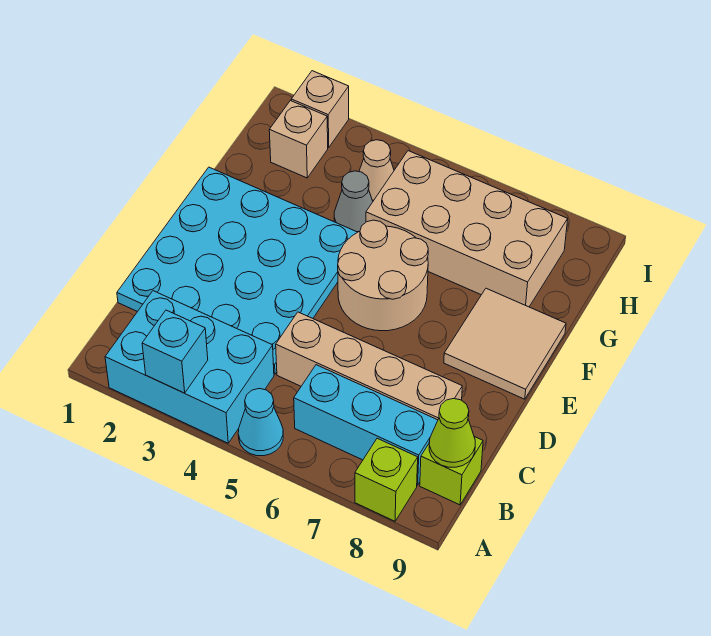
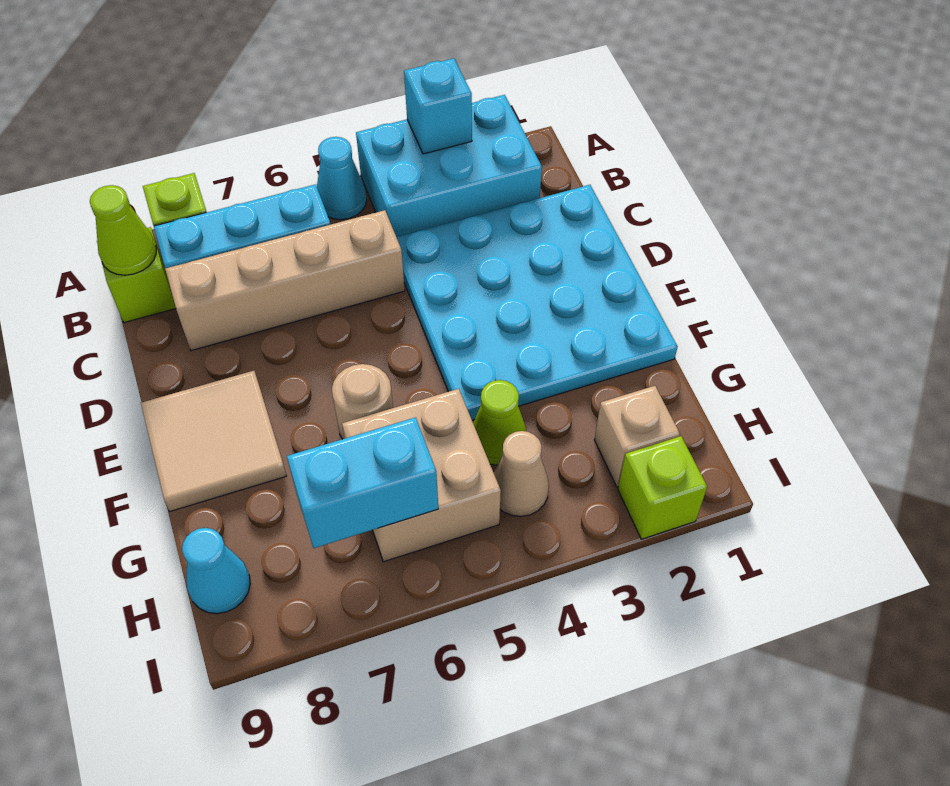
tan 2x2 round brick [338,220,428,331] -> tan 1x1 round brick [332,364,393,439]
grey 1x1 cone [334,171,373,232] -> lime 1x1 cone [473,380,527,465]
tan 2x4 brick [366,151,568,307] -> tan 2x2 brick [342,389,501,562]
none -> cyan 1x2 brick [287,418,438,548]
none -> cyan 1x1 cone [182,528,250,614]
tan 1x1 brick [291,71,349,148] -> lime 1x1 brick [618,436,707,539]

